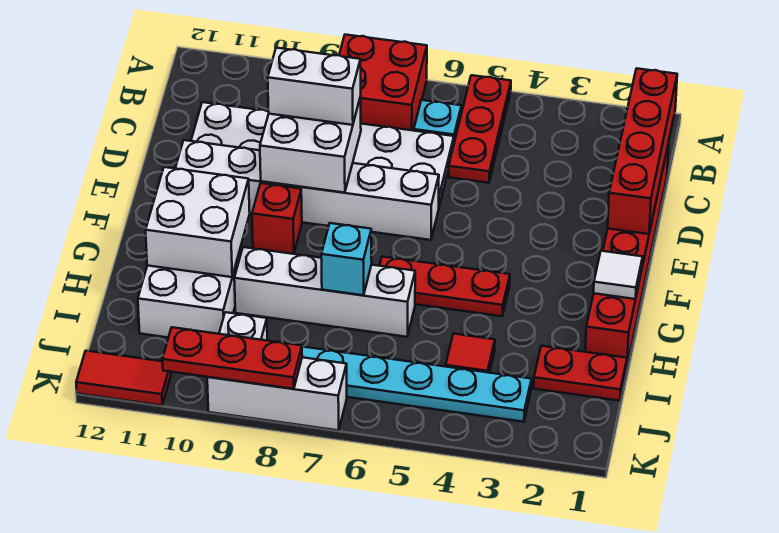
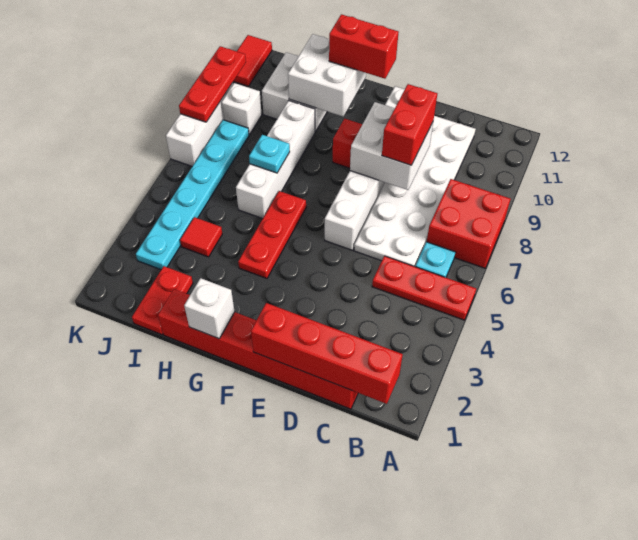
white 1x2 brick [268,48,361,125] -> red 1x2 brick [382,84,437,165]
none -> red 1x2 brick [329,14,399,79]
white 1x1 tile [594,251,643,299] -> white 1x1 brick [184,278,235,339]
cyan 1x1 brick [321,223,372,295] -> cyan 1x1 plate [249,135,290,173]

